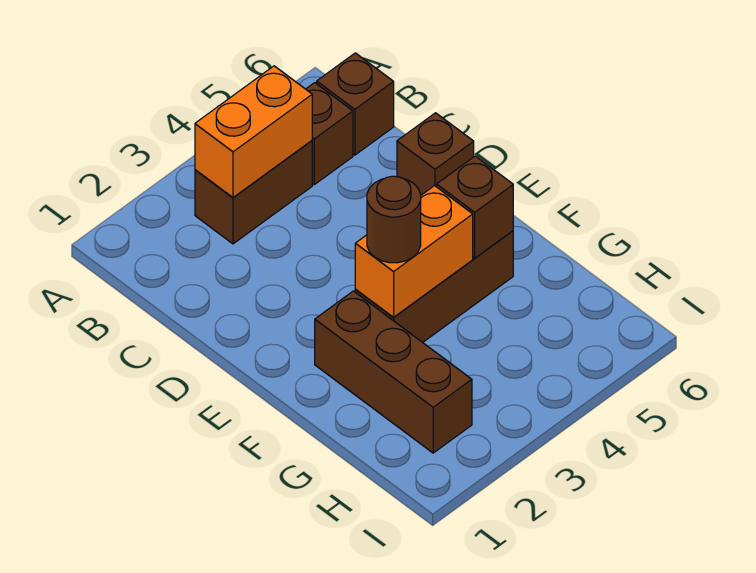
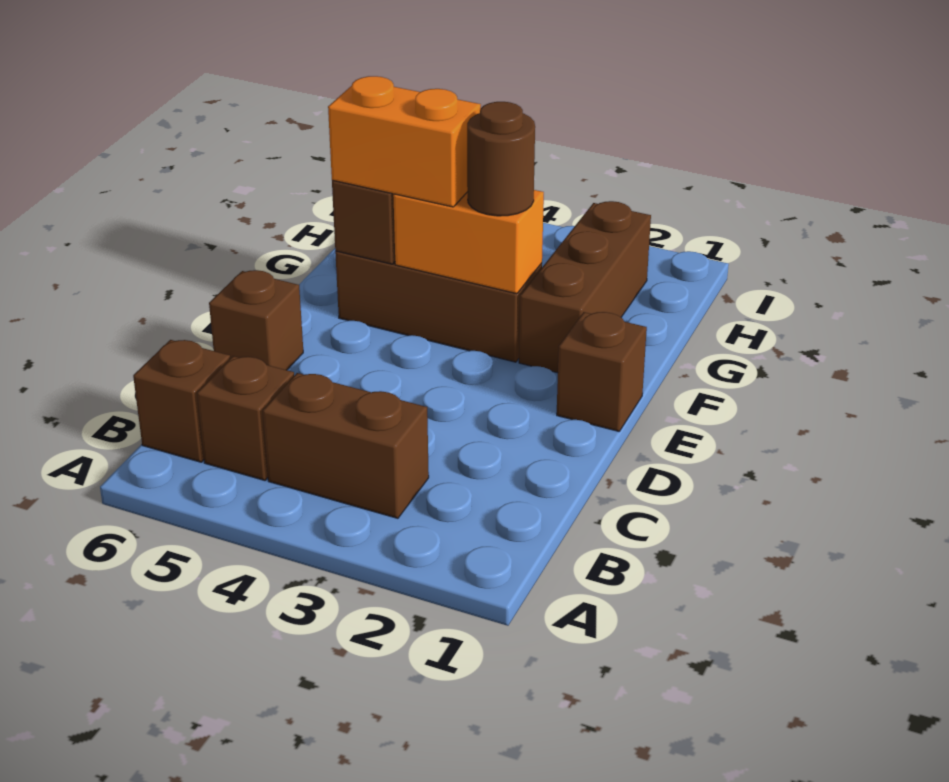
orange 1x2 brick [195,66,312,197] -> orange 1x2 brick moved to [328,76,481,207]
none -> brown 1x1 brick [557,312,647,431]

